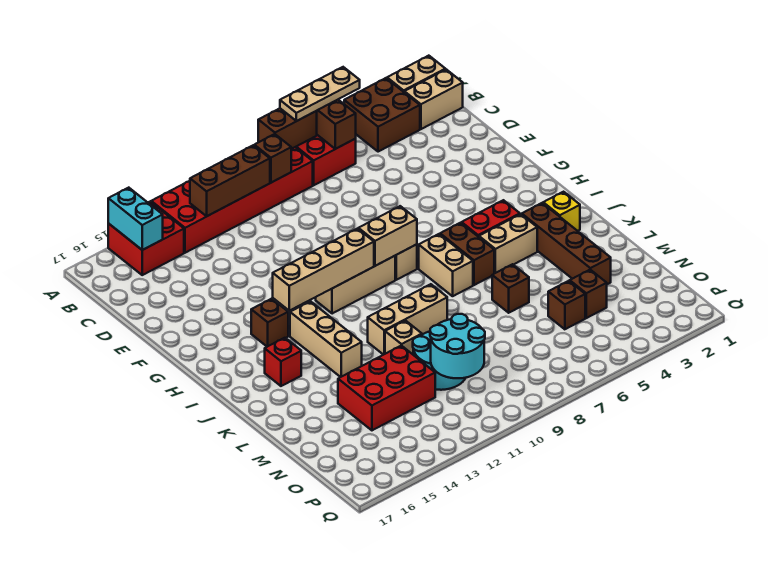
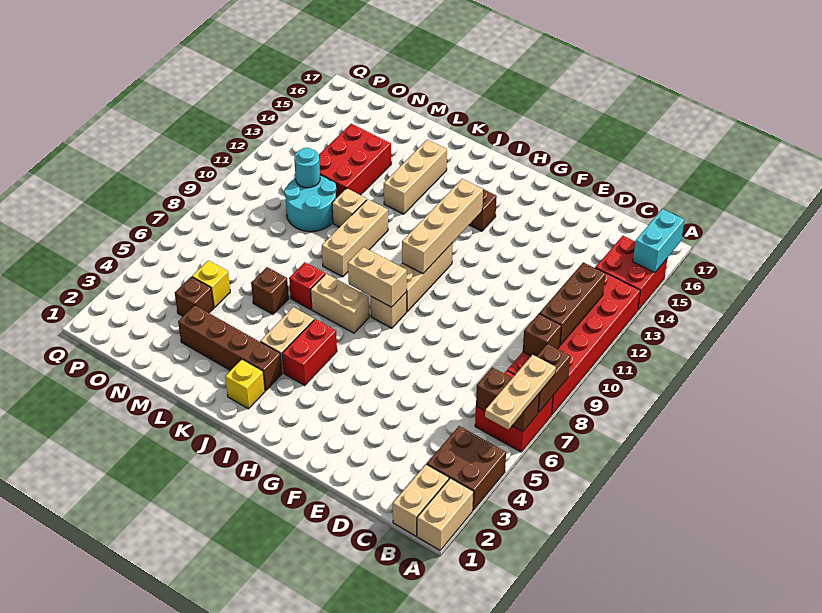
cyan 1x2 brick [108,188,163,250] -> cyan 1x2 brick turned to [633,209,684,273]
tan 1x2 brick [358,206,417,266] -> tan 1x2 brick turned to [348,247,407,307]
brown 1x2 brick [440,223,494,285] -> none
tan 1x3 brick [290,301,362,377] -> tan 1x3 brick turned to [384,140,447,214]
red 1x1 brick [265,338,301,386] -> red 1x1 brick moved to [289,262,325,310]
brown 1x1 brick [548,281,585,329] -> yellow 1x1 brick [192,260,230,308]
cyan 2x2 round brick [430,314,485,378] -> cyan 1x1 round brick [294,148,320,188]

